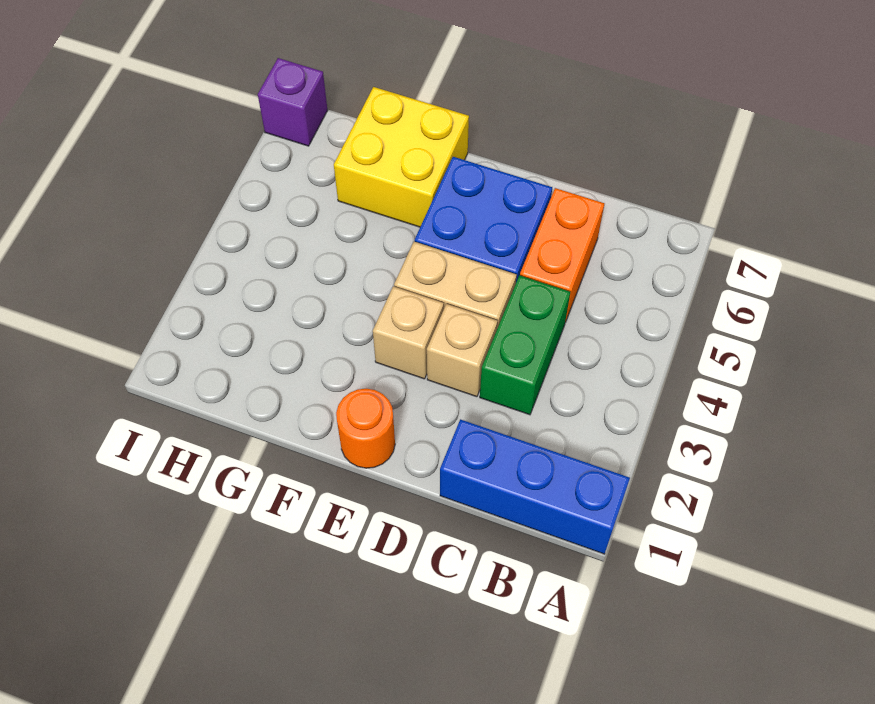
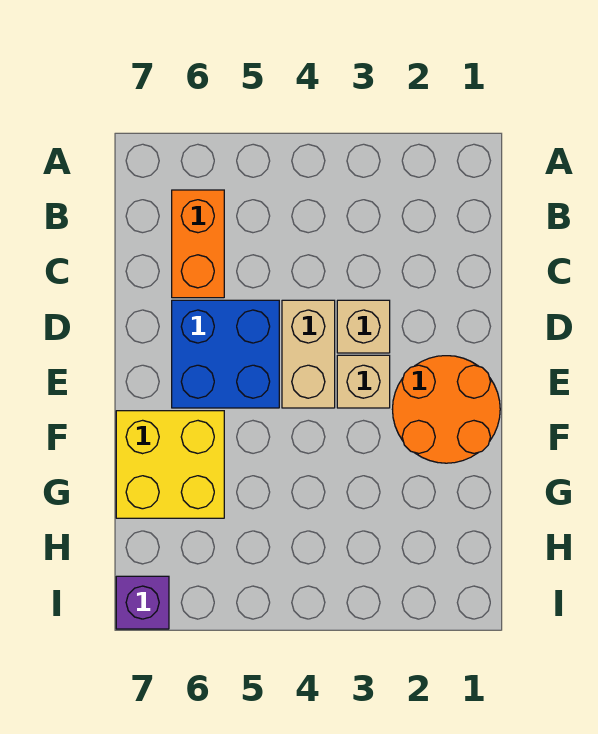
blue 1x3 brick [440,419,630,554] -> none
green 1x2 brick [480,275,570,415] -> none
orange 1x2 brick [520,188,604,322] -> orange 1x2 brick turned to [172,190,224,298]
orange 1x1 round brick [336,389,395,468] -> orange 2x2 round brick [392,356,500,463]

